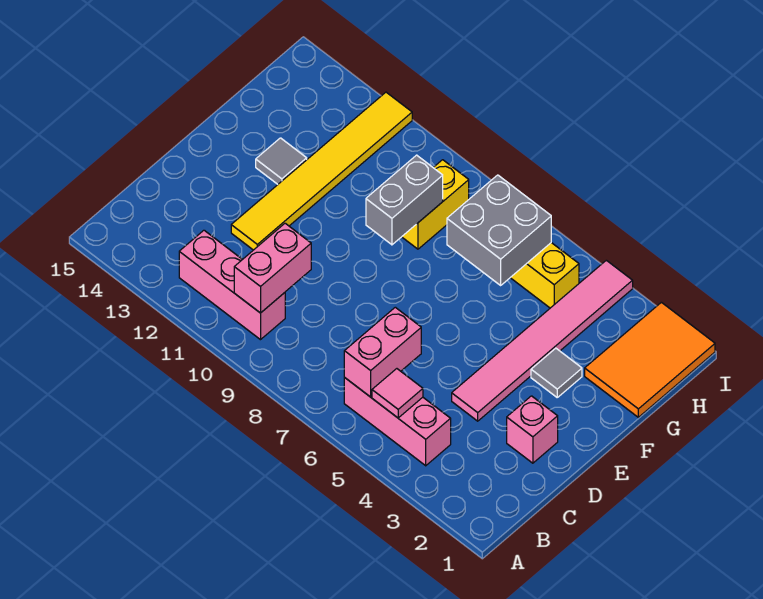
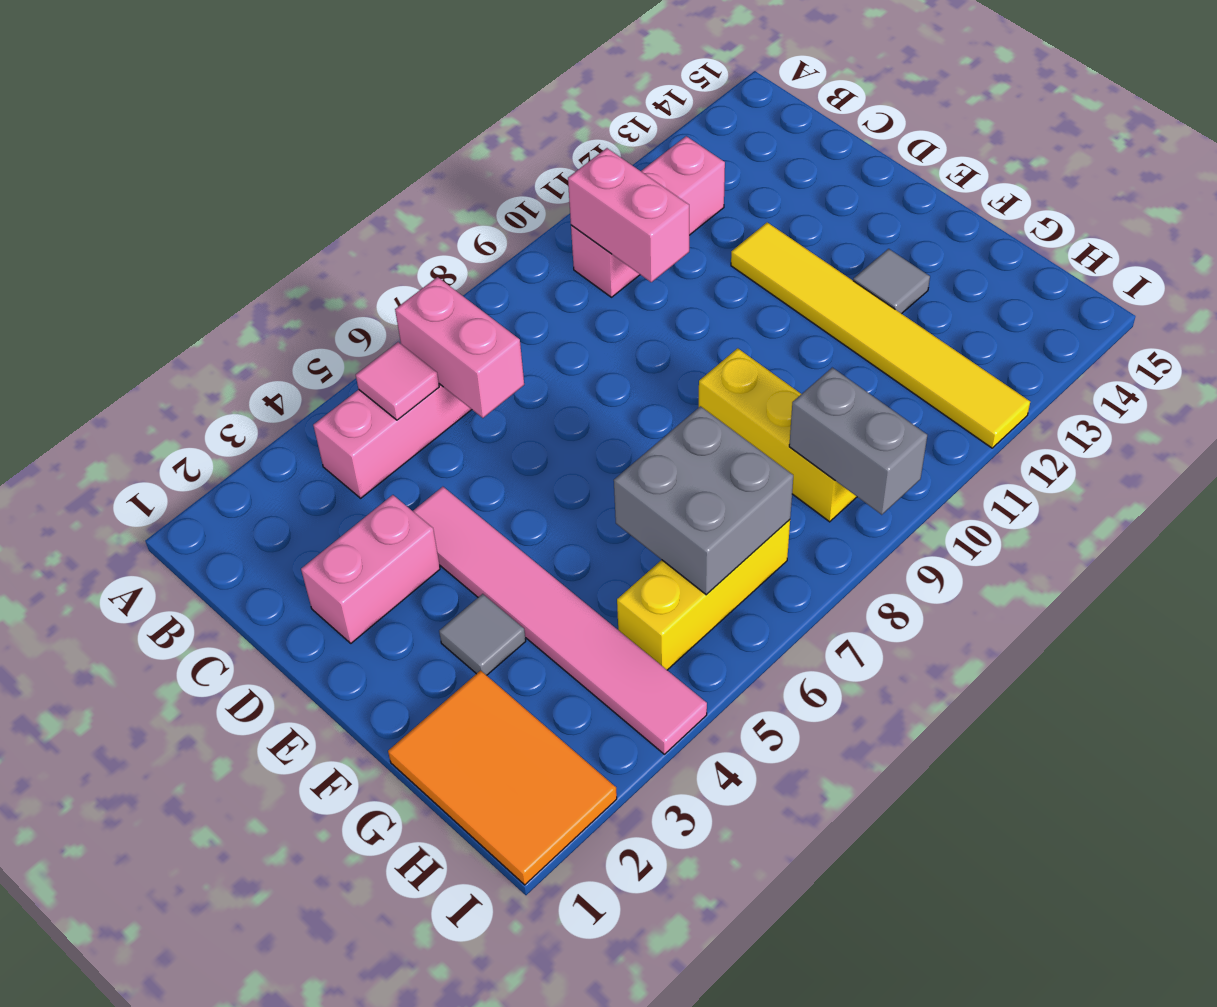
pink 1x1 brick [507,396,558,463] -> pink 1x2 brick [301,495,440,643]
grey 1x2 brick [366,155,443,245] -> grey 1x2 brick moved to [789,368,927,515]
yellow 1x2 brick [402,160,469,249] -> yellow 1x3 brick [699,348,857,522]

